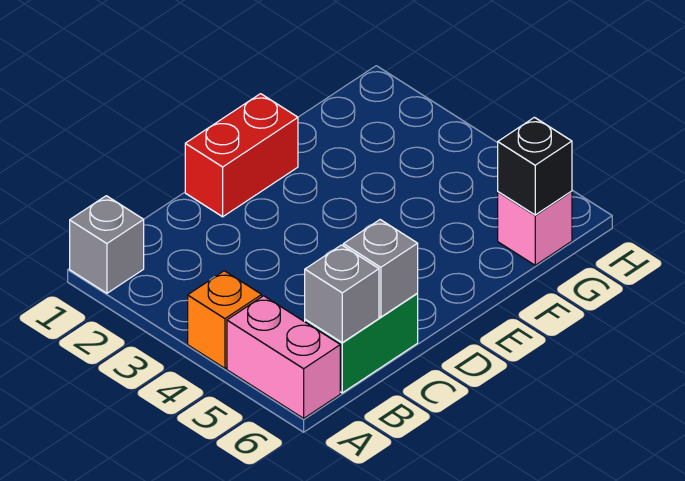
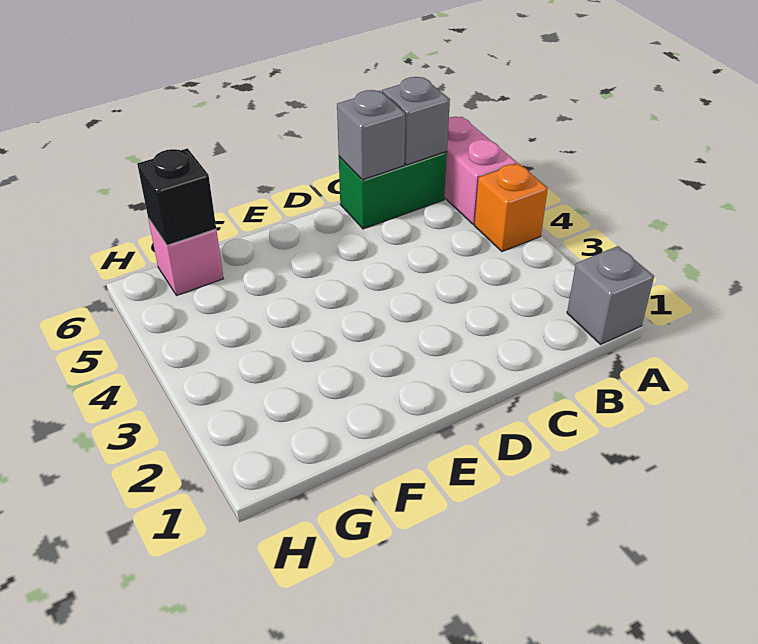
red 1x2 brick [185,94,298,217] -> none

